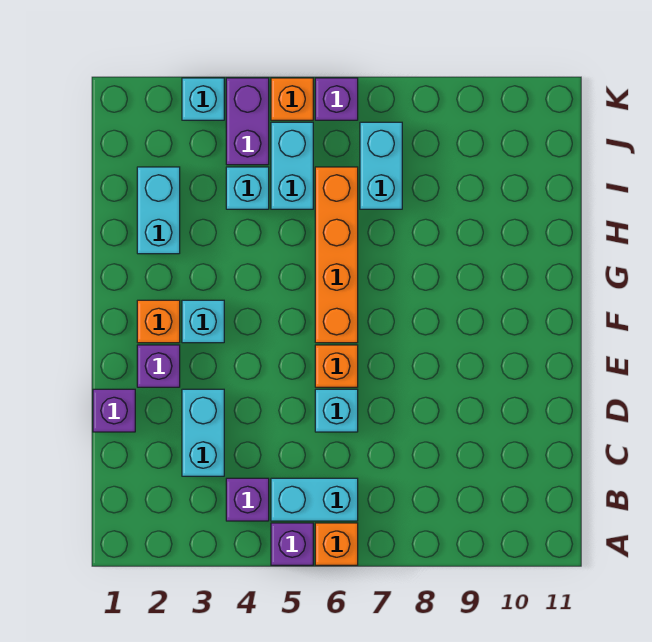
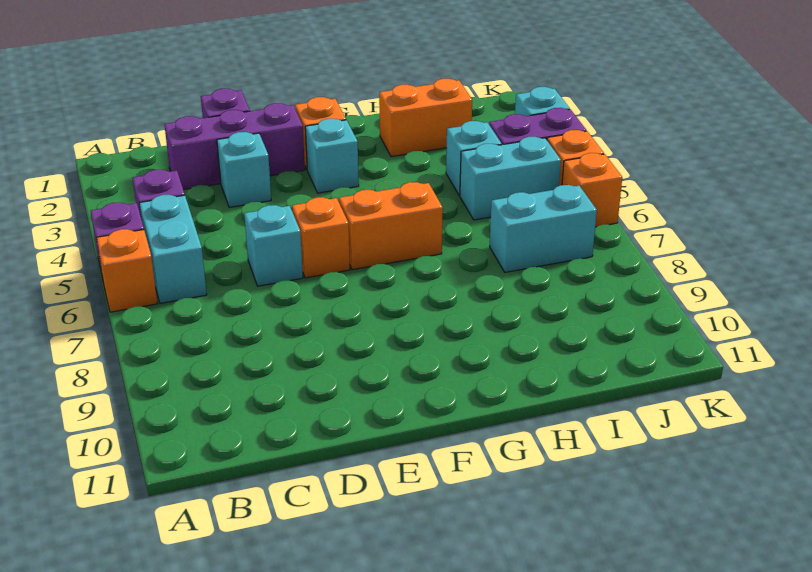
cyan 1x2 brick [182,389,224,476] -> cyan 1x1 brick [217,132,271,207]
purple 1x1 brick [137,345,180,387] -> purple 1x3 brick [164,103,305,190]
orange 1x4 brick [315,167,358,343] -> orange 1x2 brick [339,182,443,270]
cyan 1x2 brick [137,167,180,254] -> orange 1x2 brick [379,79,472,157]
purple 1x1 brick [315,78,358,120] -> orange 1x1 brick [562,153,622,227]

